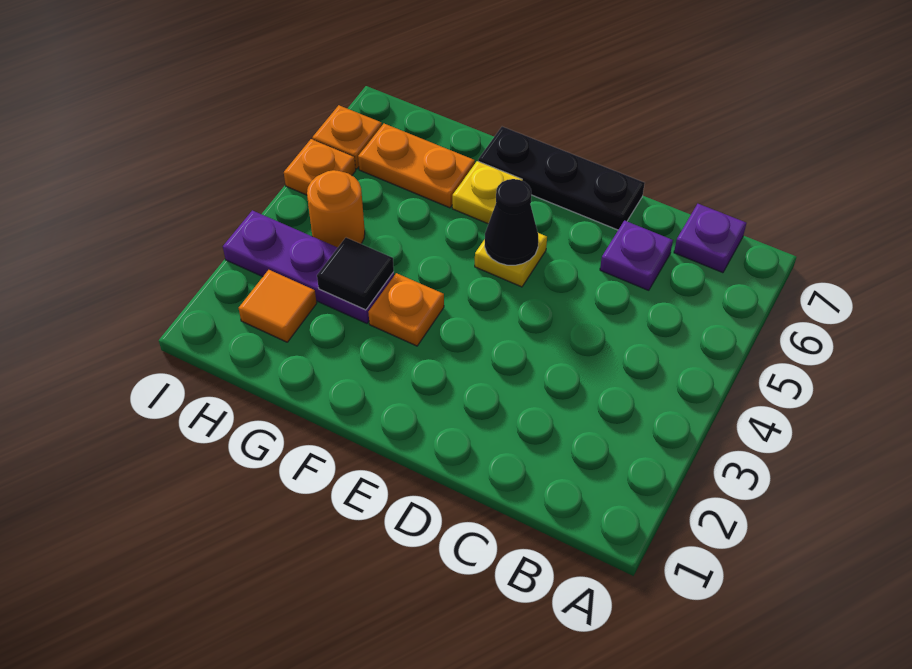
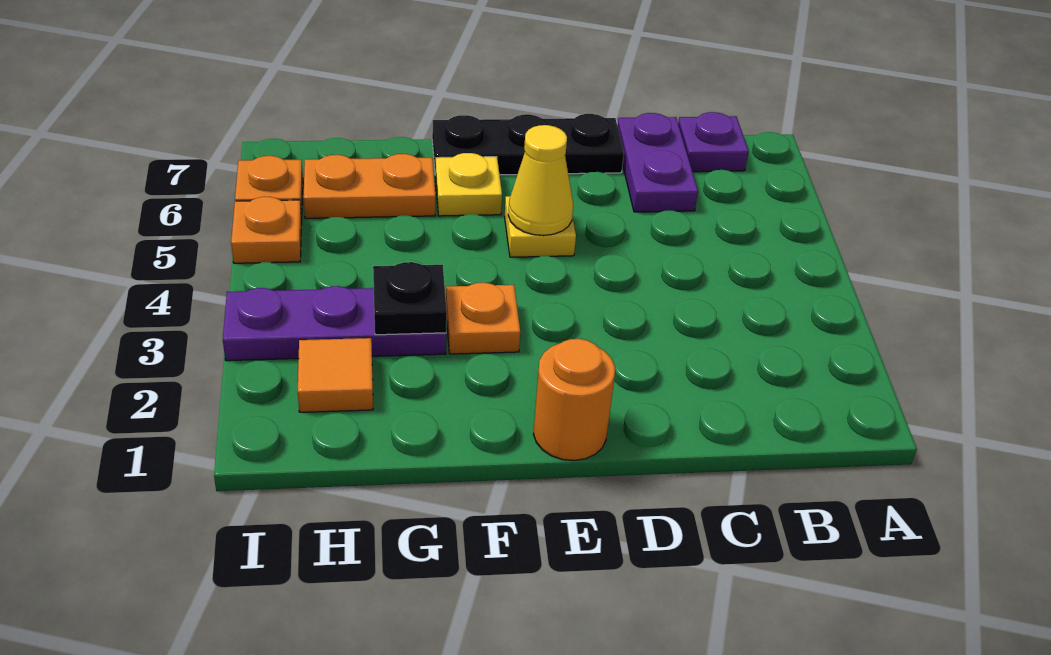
purple 1x1 plate [600,221,673,290] -> purple 1x2 plate [617,113,698,212]
black 1x1 cone [485,179,538,265] -> yellow 1x1 cone [508,125,573,236]
black 1x1 tile [317,238,394,310] -> black 1x1 plate [373,262,447,335]
orange 1x1 round brick [307,170,365,247] -> orange 1x1 round brick moved to [534,339,615,461]

